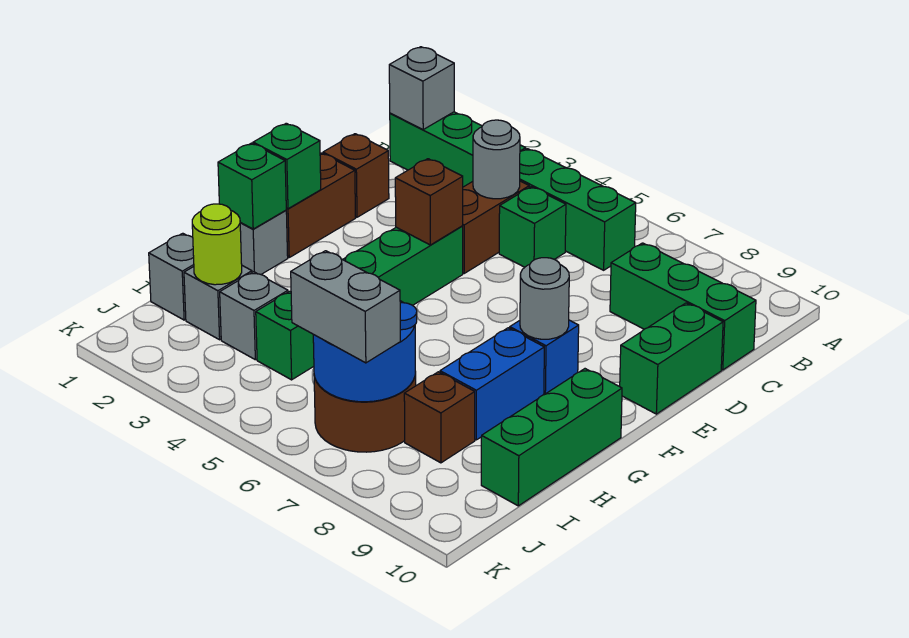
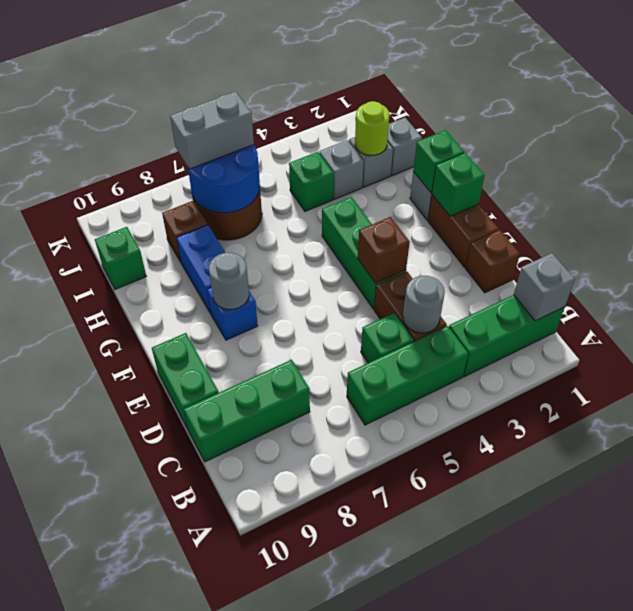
green 1x3 brick [481,369,622,506] -> green 1x1 brick [95,227,146,289]

